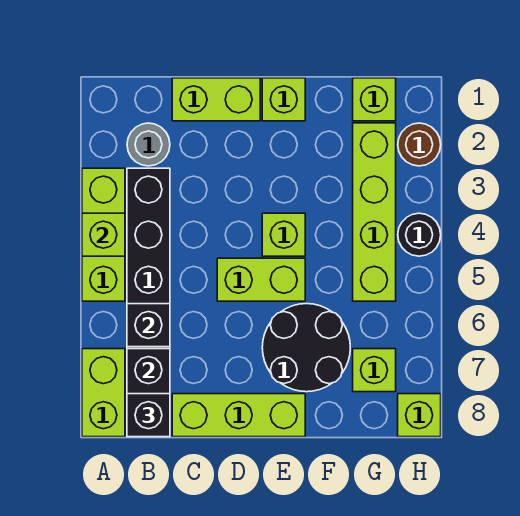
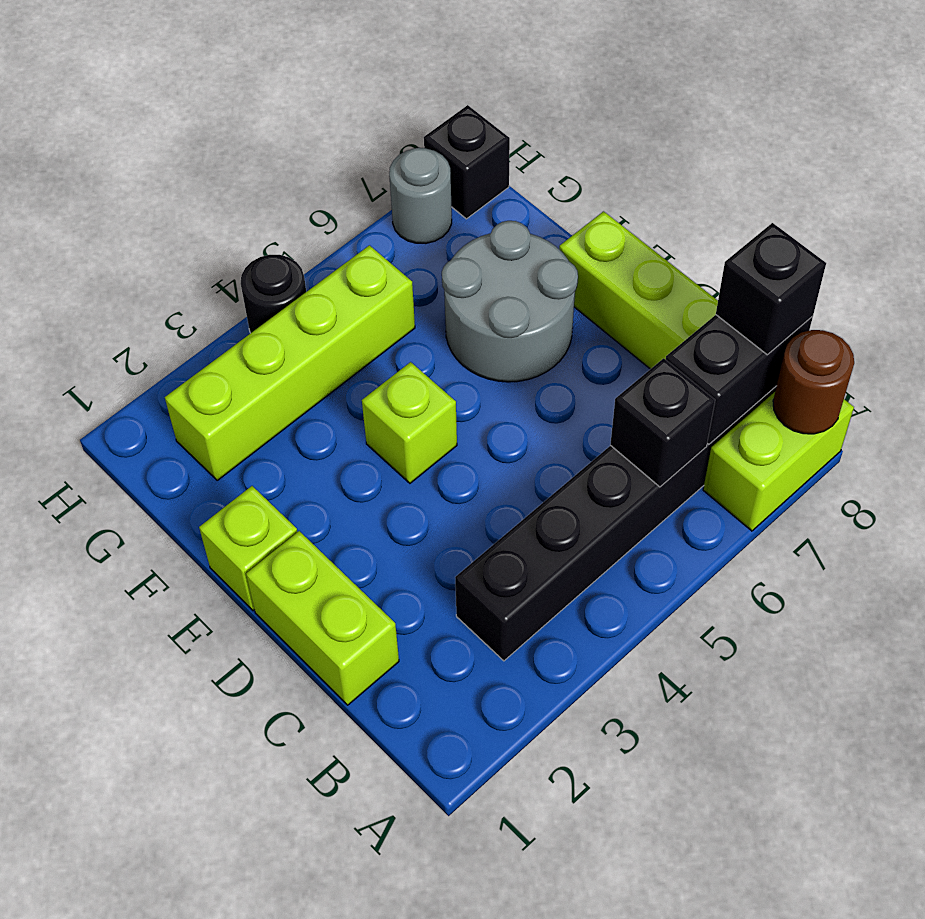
lime 1x3 brick [82,168,125,301] -> none
lime 1x1 brick [82,213,125,256] -> none
grey 1x1 round brick [127,123,170,166] -> grey 1x1 round brick moved to [389,148,452,243]
lime 1x2 brick [217,258,305,301] -> none
black 2x2 round brick [262,304,350,392] -> grey 2x2 round brick [442,221,578,382]
lime 1x1 brick [353,78,396,121] -> none
lime 1x1 brick [353,349,396,392] -> none
brown 1x1 round brick [398,123,441,166] -> brown 1x1 round brick moved to [773,330,854,434]
lime 1x1 brick [398,394,441,437] -> black 1x1 brick [424,105,510,219]

